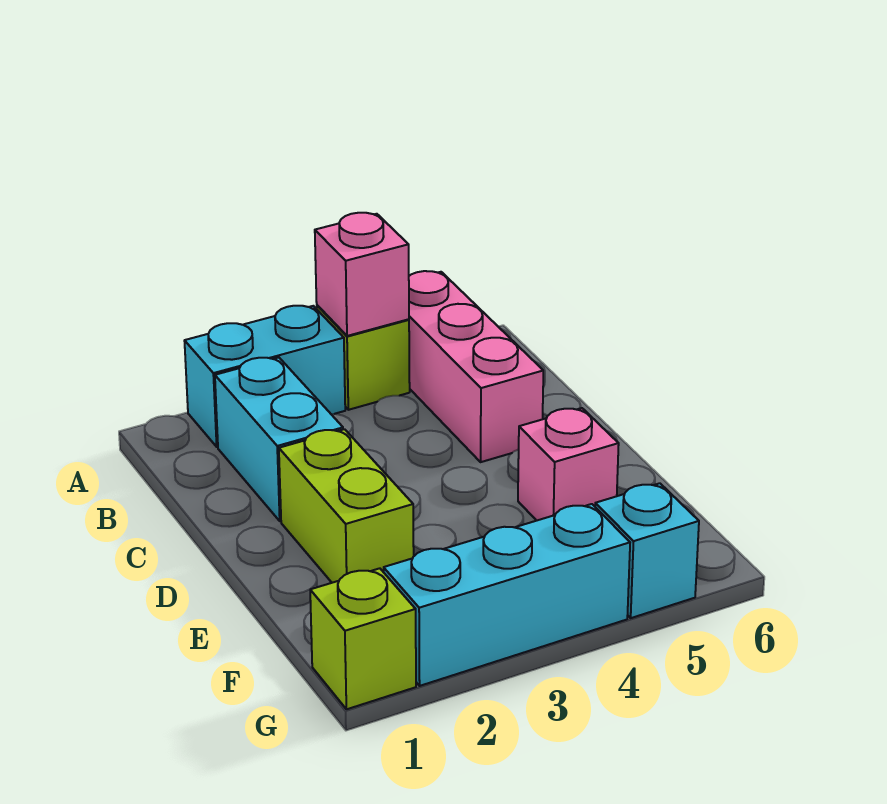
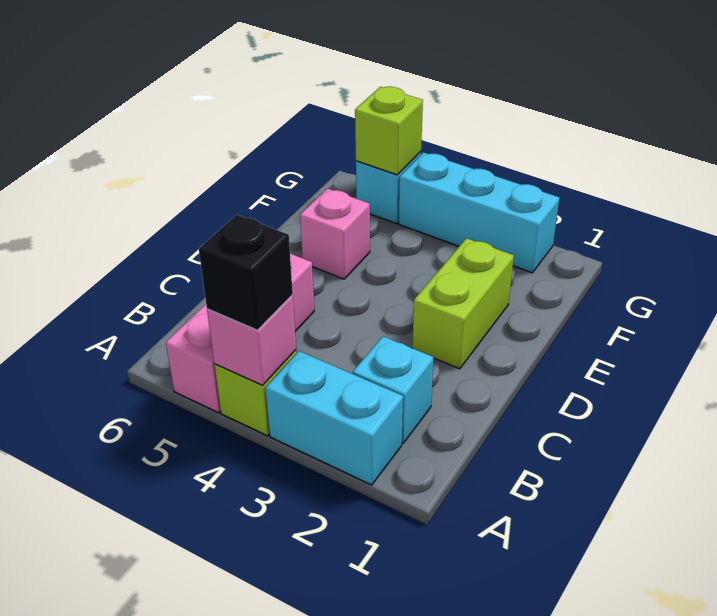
none -> black 1x1 brick [199,215,293,330]
cyan 1x2 brick [215,358,343,521] -> cyan 1x1 brick [353,336,434,443]
lime 1x1 brick [310,568,416,709] -> lime 1x1 brick moved to [355,87,423,175]

